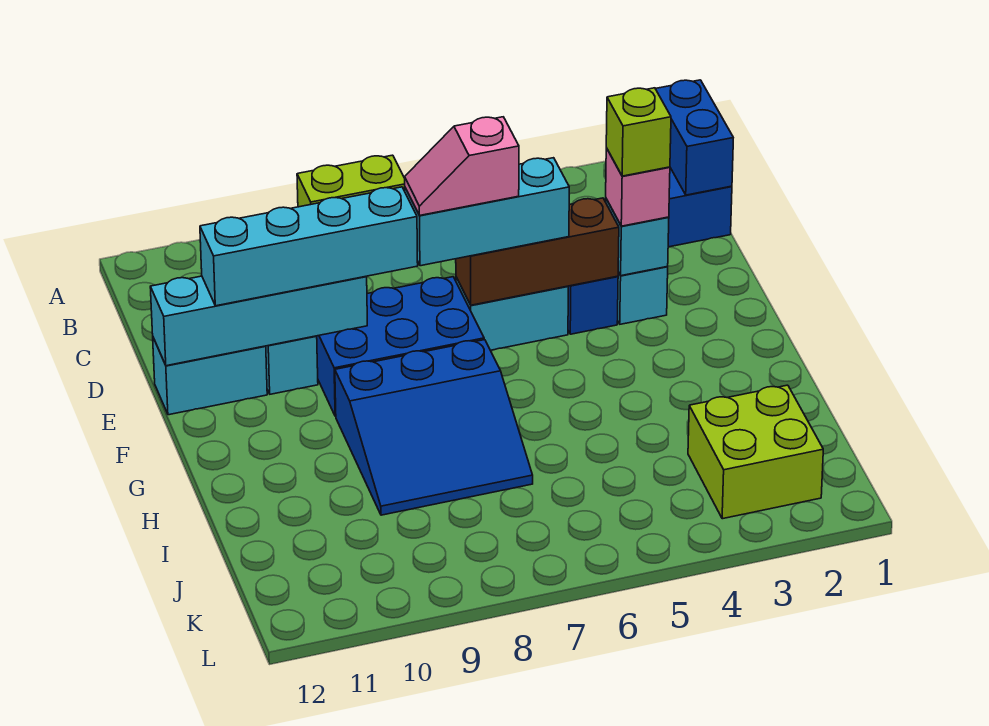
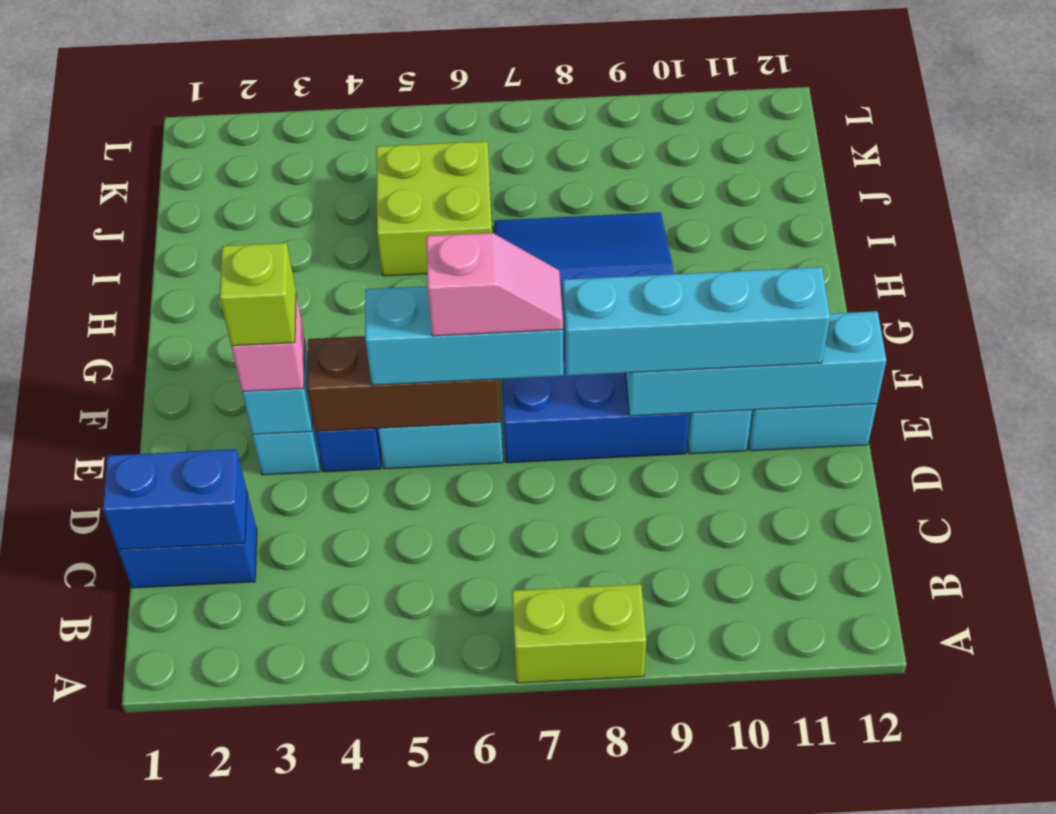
blue 1x2 brick [656,80,733,195] -> blue 1x2 brick turned to [103,449,247,550]
lime 2x2 brick [688,385,823,519] -> lime 2x2 brick moved to [376,141,492,276]

